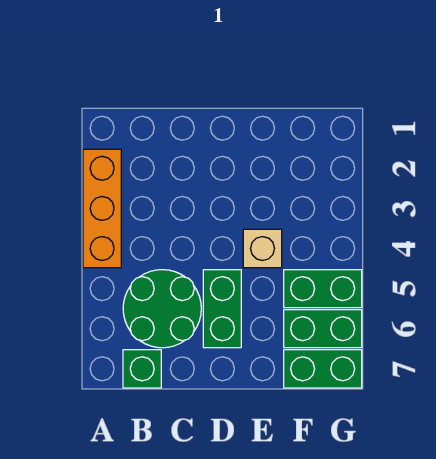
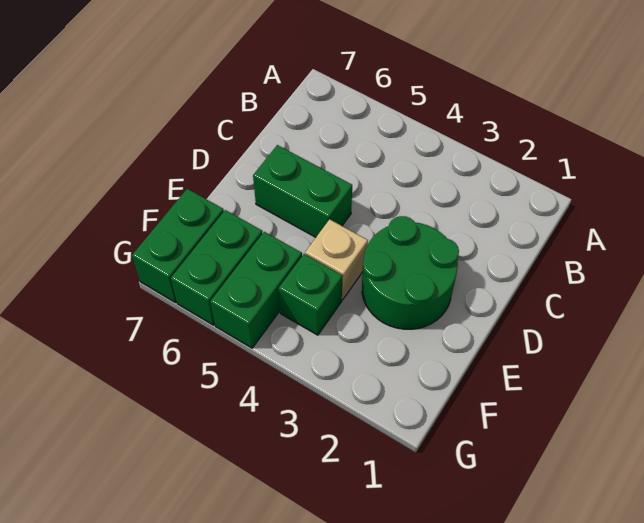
orange 1x3 brick [83,149,121,268] -> none
green 2x2 round brick [123,270,201,348] -> green 2x2 round brick moved to [362,216,459,329]
green 1x1 brick [123,350,161,388] -> green 1x1 brick moved to [279,254,343,335]

